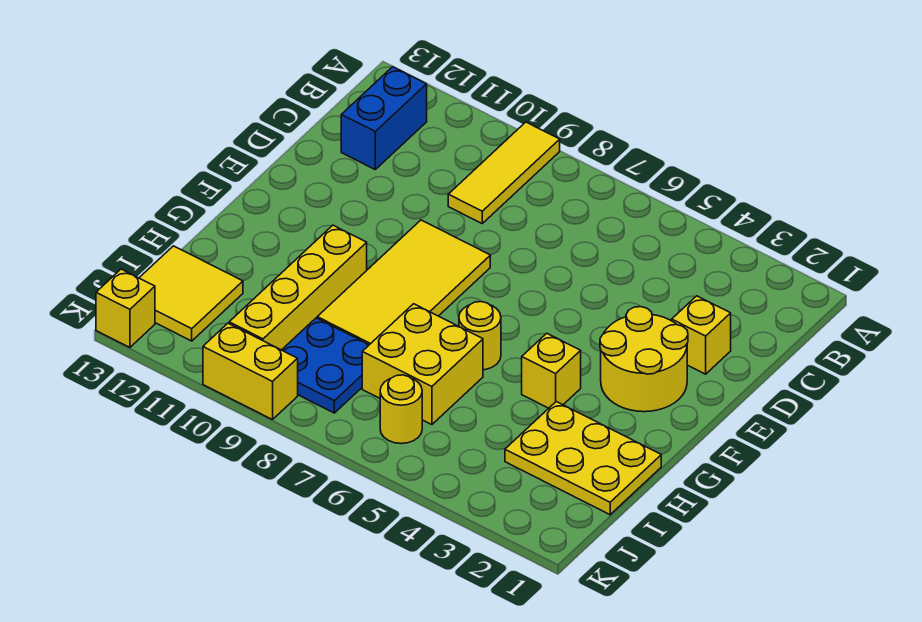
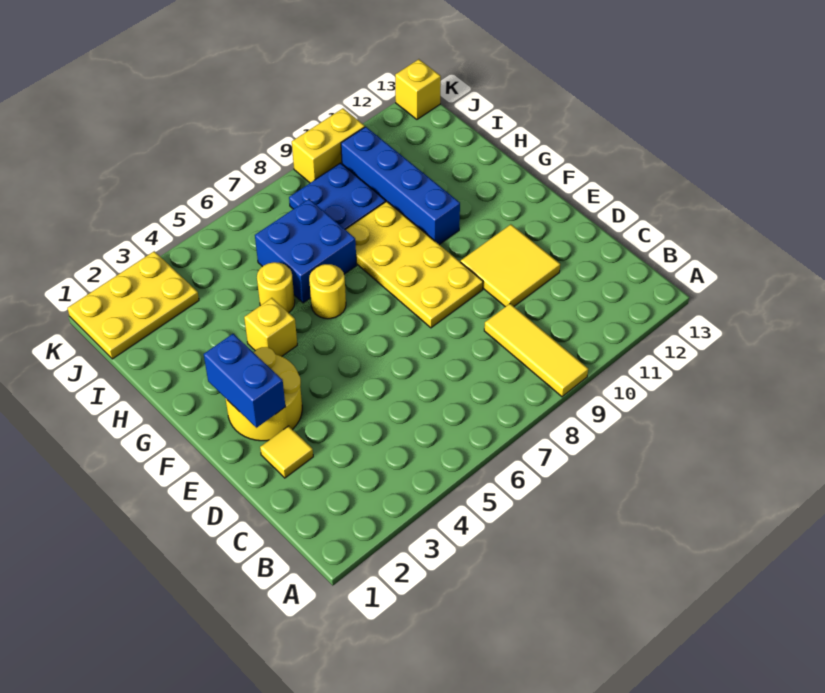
blue 1x2 brick [341,67,427,169] -> blue 1x2 brick moved to [204,334,285,428]
yellow 1x1 brick [672,296,731,374] -> yellow 1x1 tile [260,426,313,478]
yellow 2x4 tile [317,220,490,345] -> yellow 2x4 plate [345,201,483,328]
yellow 1x4 brick [229,225,367,350] -> blue 1x4 brick [341,127,460,245]
yellow 2x3 plate [505,402,661,515] -> yellow 2x3 plate moved to [67,251,199,359]
yellow 2x2 brick [362,304,483,425] -> blue 2x2 brick [255,199,356,303]
yellow 2x2 tile [139,246,243,341] -> yellow 2x2 tile moved to [461,224,560,307]
yellow 1x1 round brick [380,375,422,444] -> yellow 1x1 round brick moved to [257,262,295,313]

